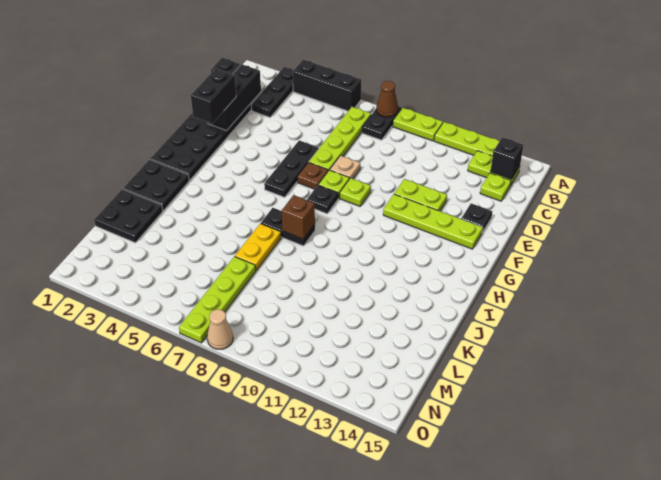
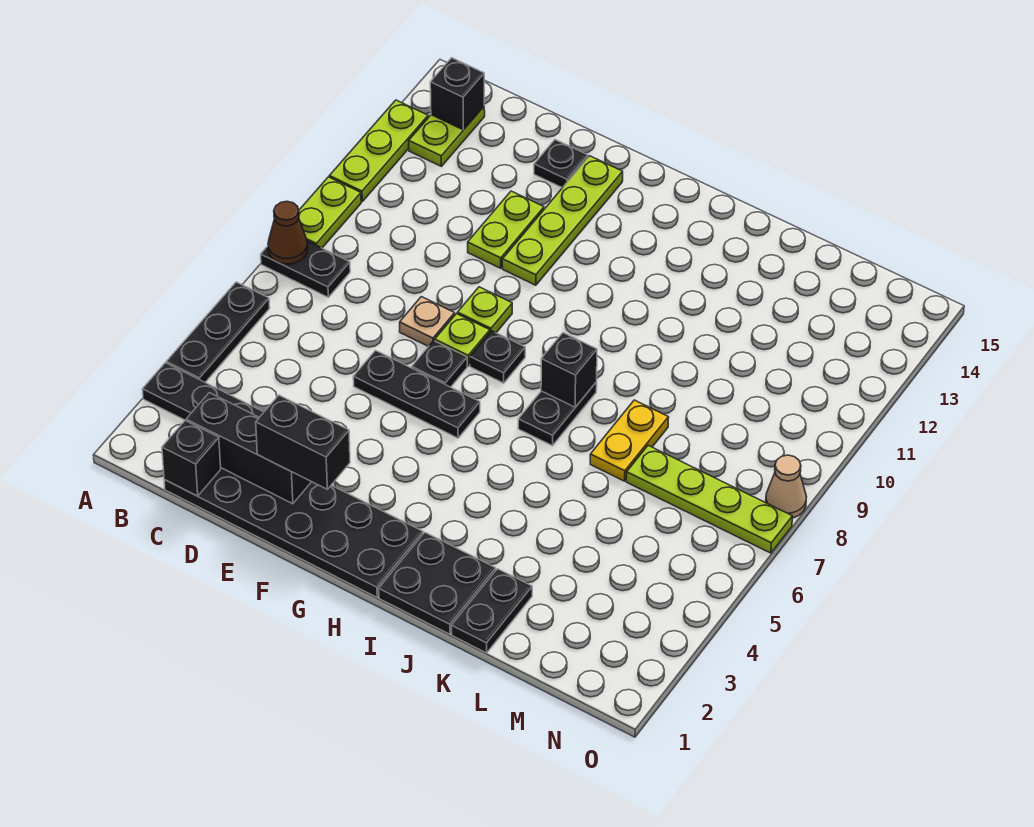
black 1x3 brick [293,60,361,111] -> black 1x3 plate [166,282,270,382]
lime 1x4 plate [309,107,371,171] -> none
lime 1x1 plate [480,173,511,201] -> none
brown 1x1 plate [297,162,328,189] -> black 1x1 plate [412,341,467,387]
brown 1x1 brick [282,195,315,239] -> black 1x1 brick [541,333,597,407]
yellow 1x2 plate [235,224,281,270] -> yellow 1x2 plate turned to [590,400,669,481]
black 2x2 plate [94,189,163,243] -> black 1x2 plate [452,569,532,653]

